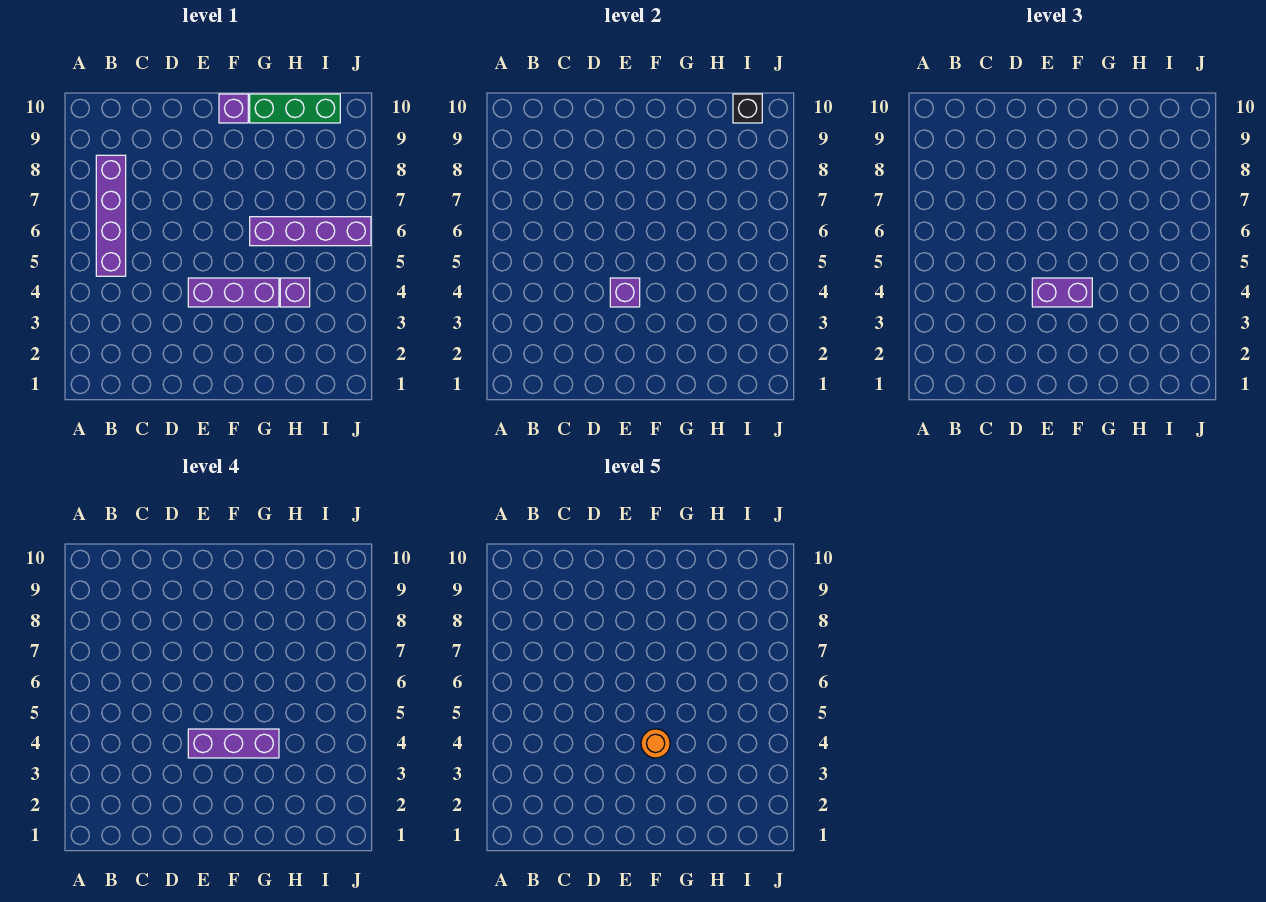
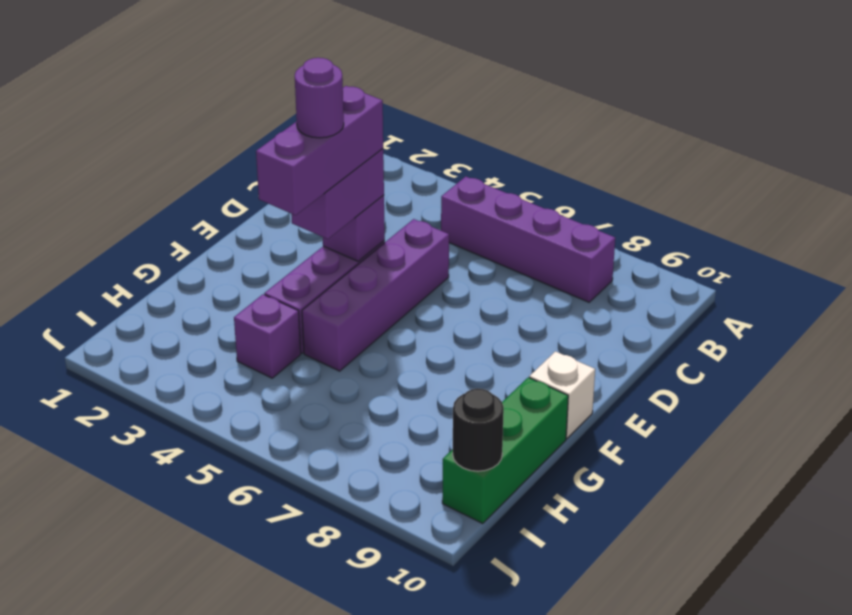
orange 1x1 round brick [641,729,670,758] -> purple 1x1 round brick [295,58,344,138]
purple 1x1 brick [219,94,248,123] -> white 1x1 brick [529,351,595,438]
purple 1x4 brick [250,217,371,246] -> purple 1x4 brick moved to [302,219,449,371]
black 1x1 brick [733,94,762,123] -> black 1x1 round brick [453,389,504,471]

